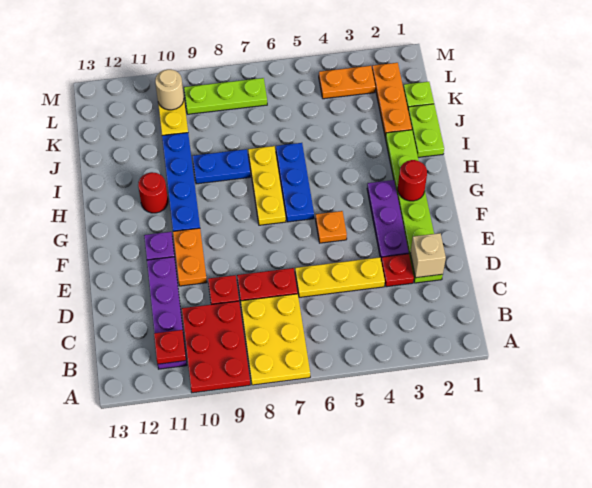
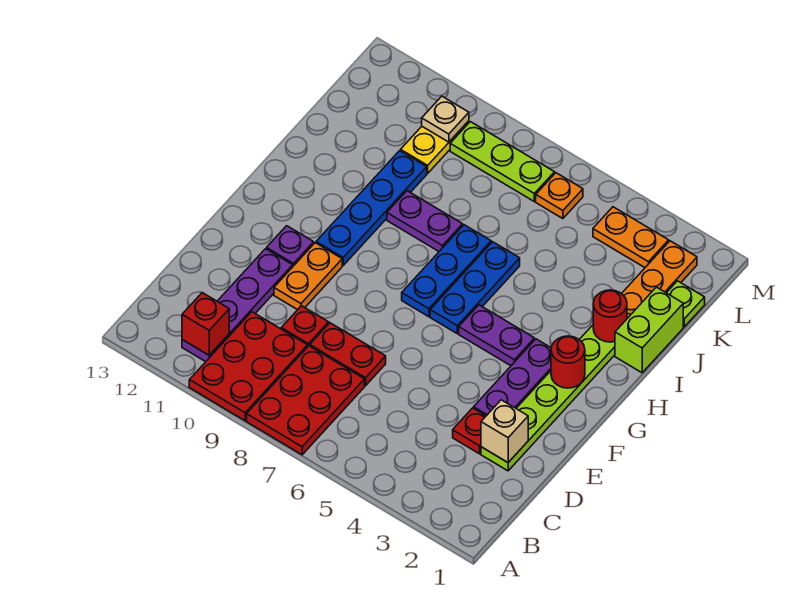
yellow 2x3 plate [241,294,310,385] -> red 2x3 plate [247,346,365,455]
red 1x1 plate [154,330,186,364] -> red 1x1 brick [182,293,229,355]
yellow 1x3 plate [295,257,385,297] -> none
orange 1x1 plate [315,211,347,243] -> orange 1x1 plate moved to [536,173,583,219]
none -> purple 1x2 plate [459,305,535,366]
yellow 1x3 plate [248,146,286,225] -> blue 1x3 plate [402,225,491,317]
red 1x1 round brick [138,172,168,213] -> red 1x1 round brick moved to [593,290,627,342]
lime 1x2 plate [408,104,444,157] -> lime 1x2 brick [615,287,683,373]
blue 1x2 plate [193,149,250,184] -> purple 1x2 plate [387,191,463,251]
tan 1x1 round brick [155,69,184,110] -> tan 1x1 plate [422,96,469,142]

